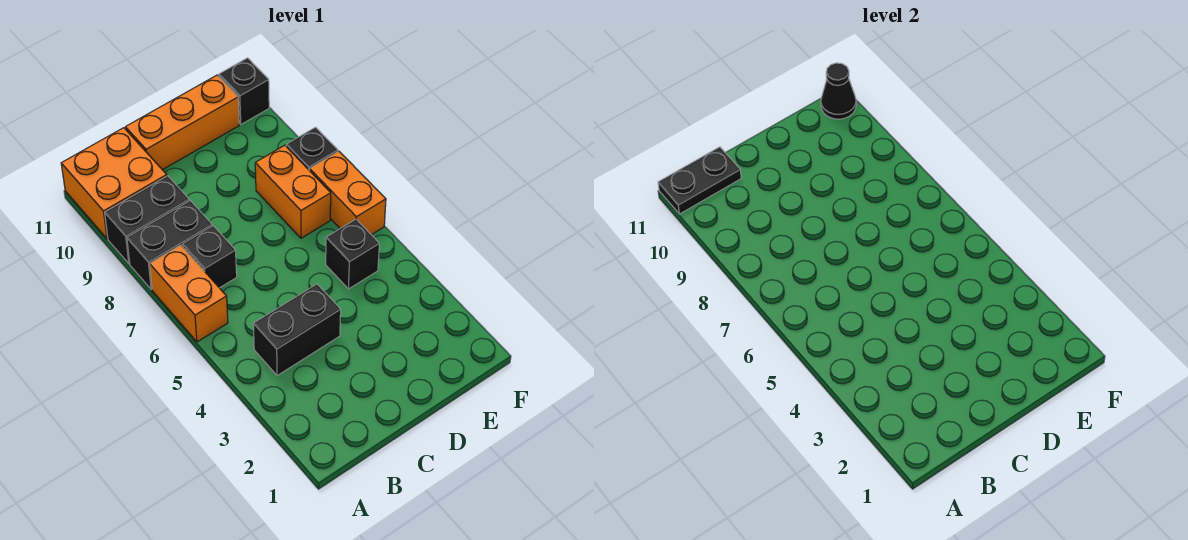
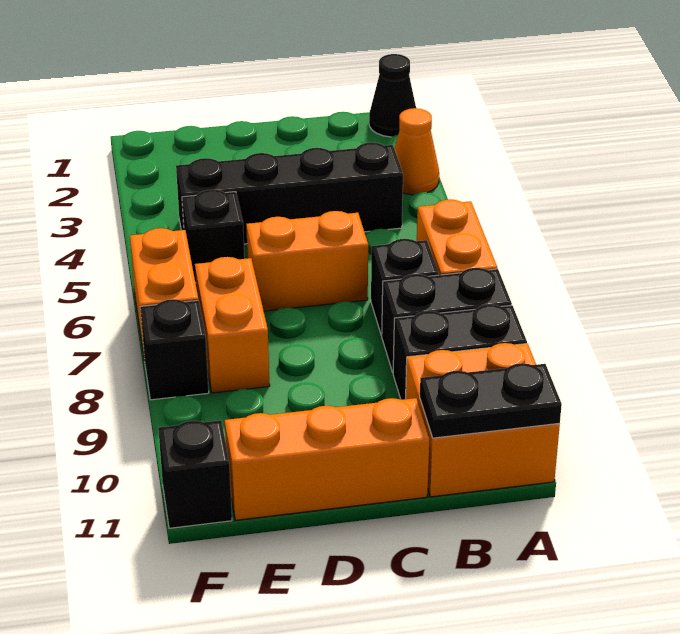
none -> orange 1x1 cone [395,108,439,195]
black 1x2 brick [253,284,341,376] -> black 1x4 brick [176,143,403,244]
none -> orange 1x2 brick [246,211,368,311]
black 1x1 cone [821,63,856,119] -> black 1x1 cone moved to [369,54,416,137]

